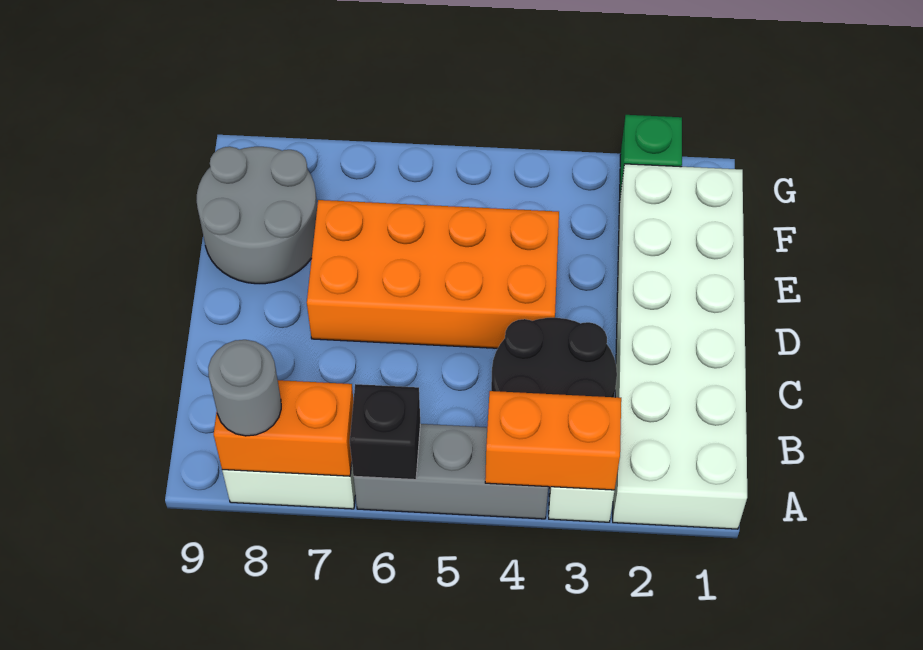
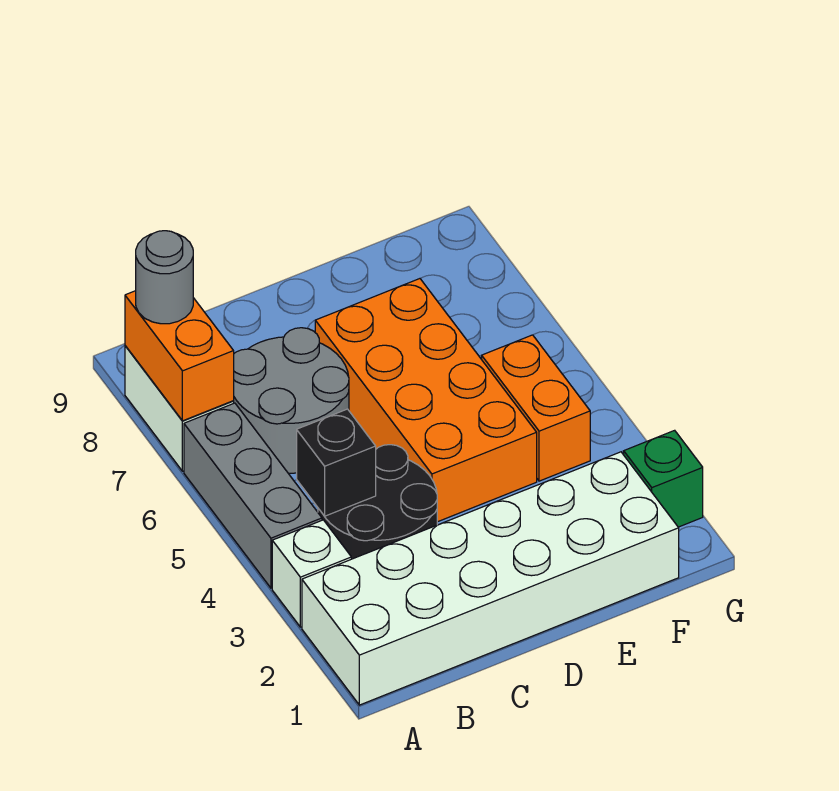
orange 1x2 brick [485,391,621,490] -> orange 1x2 brick moved to [482,335,590,481]
black 1x1 brick [350,384,420,480] -> black 1x1 brick moved to [297,409,376,516]
grey 2x2 round brick [197,147,317,284] -> grey 2x2 round brick moved to [234,328,349,473]

